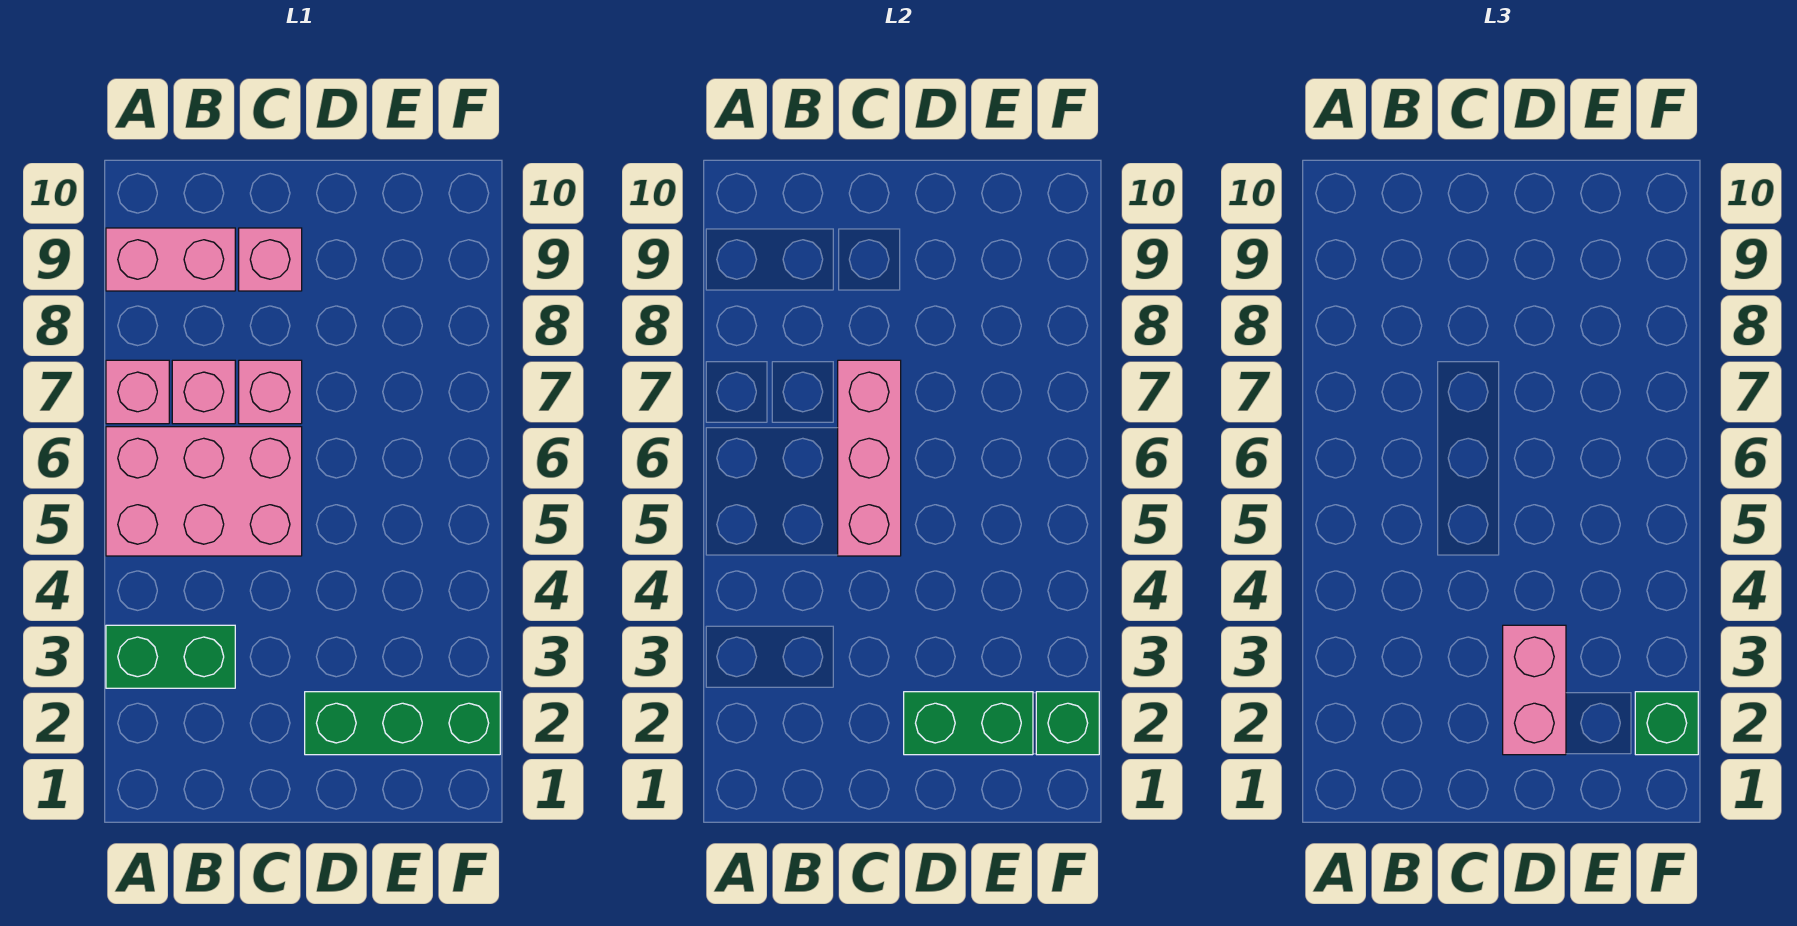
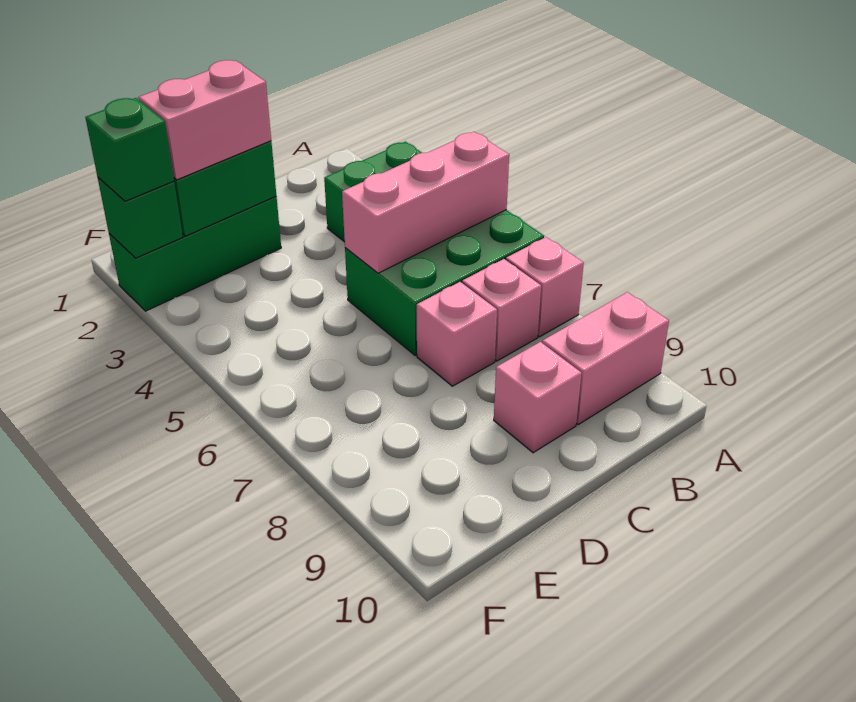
pink 2x3 brick [106,427,302,556] -> green 2x3 brick [345,210,544,355]
pink 1x3 brick [838,360,901,556] -> pink 1x3 brick turned to [342,132,509,273]
pink 1x2 brick [1503,625,1566,755] -> pink 1x2 brick turned to [138,60,271,180]

